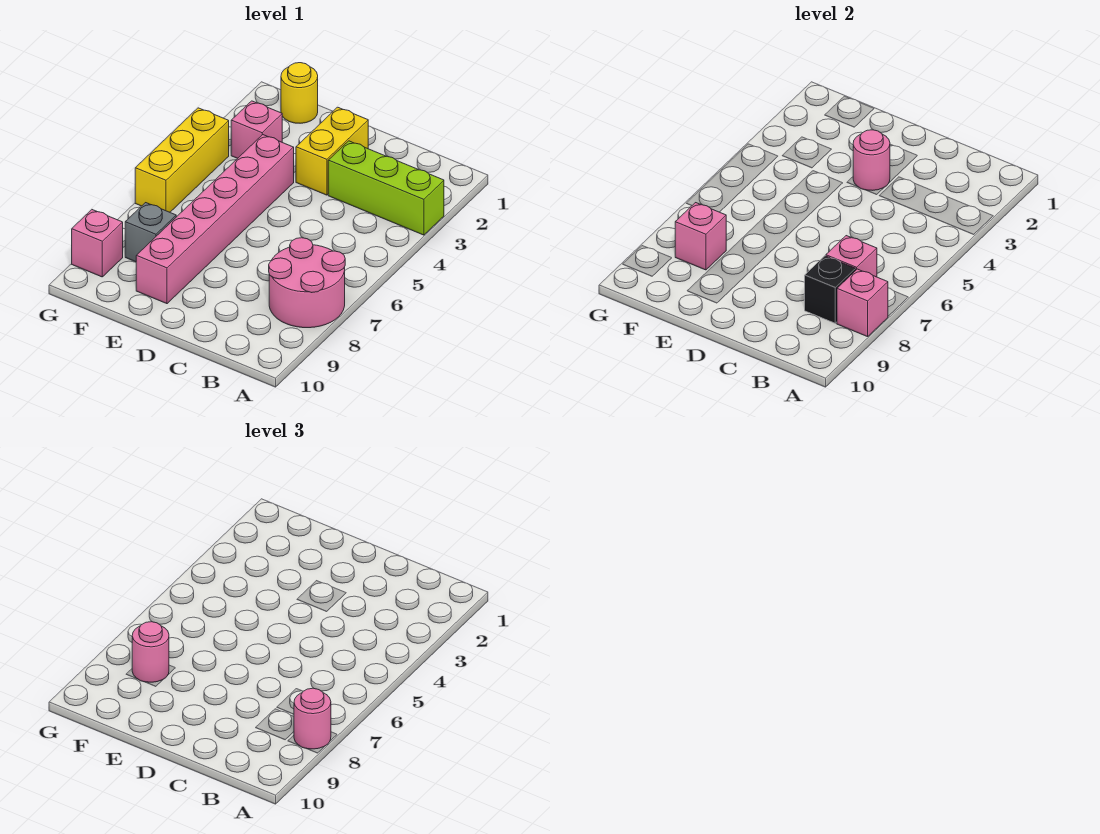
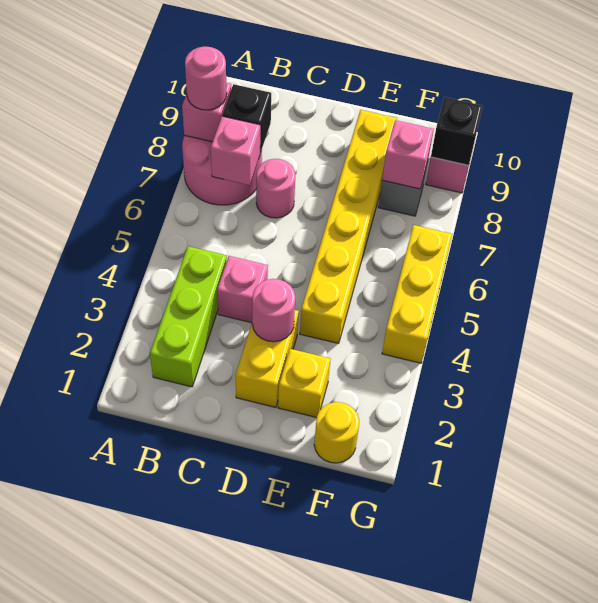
lime 1x3 brick [328,141,444,235] -> lime 1x3 brick turned to [150,246,227,387]
none -> yellow 1x1 brick [278,349,330,418]
pink 1x6 brick [136,135,294,304] -> yellow 1x6 brick [300,110,397,343]
pink 1x1 brick [231,101,282,158] -> pink 1x1 brick moved to [217,256,268,323]
pink 1x1 round brick [132,622,169,682] -> pink 1x1 round brick moved to [256,159,295,218]
none -> black 1x1 brick [431,97,483,166]

